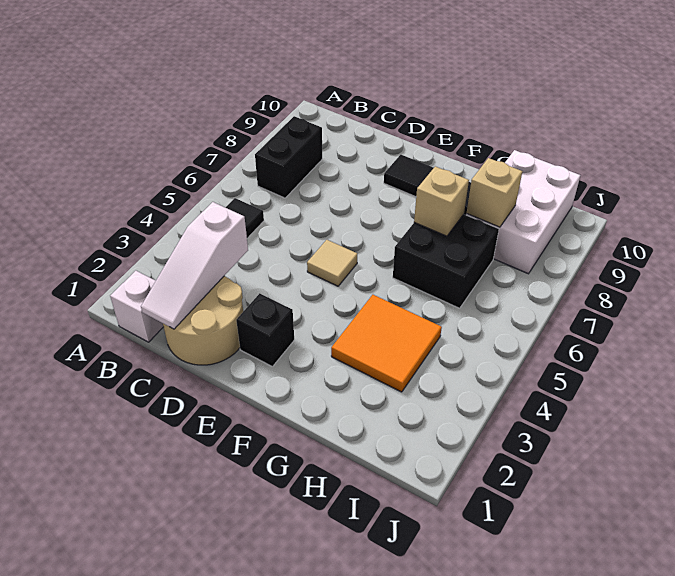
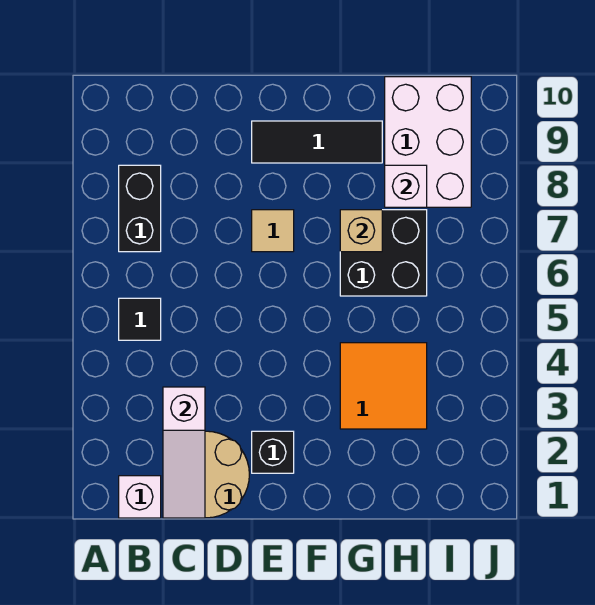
tan 1x1 tile [307,240,357,286] -> tan 1x1 tile moved to [252,210,294,252]
tan 1x1 brick [467,158,522,227] -> white 1x1 brick [385,165,427,207]

